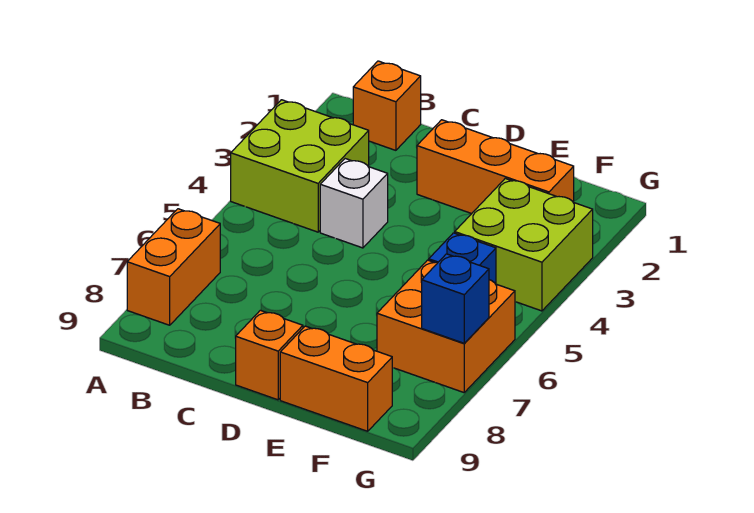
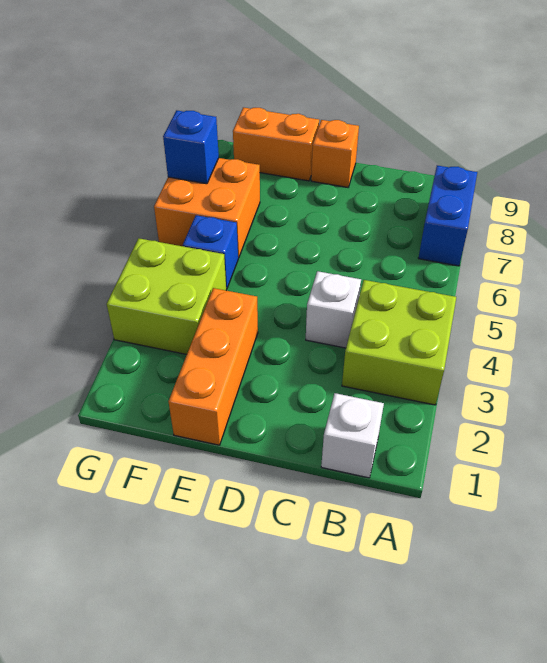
orange 1x2 brick [127,209,220,325] -> blue 1x2 brick [419,165,477,266]
orange 1x1 brick [353,61,421,150] -> white 1x1 brick [321,393,384,478]
orange 1x3 brick [417,120,574,214] -> orange 1x3 brick turned to [168,288,258,445]

